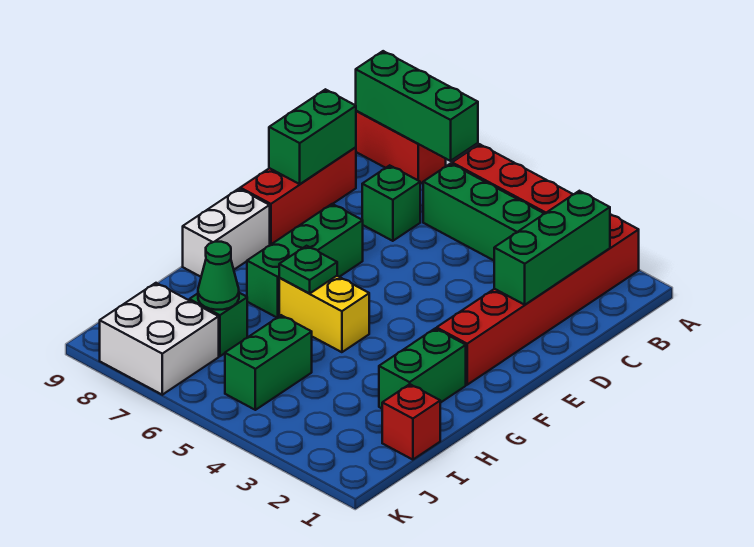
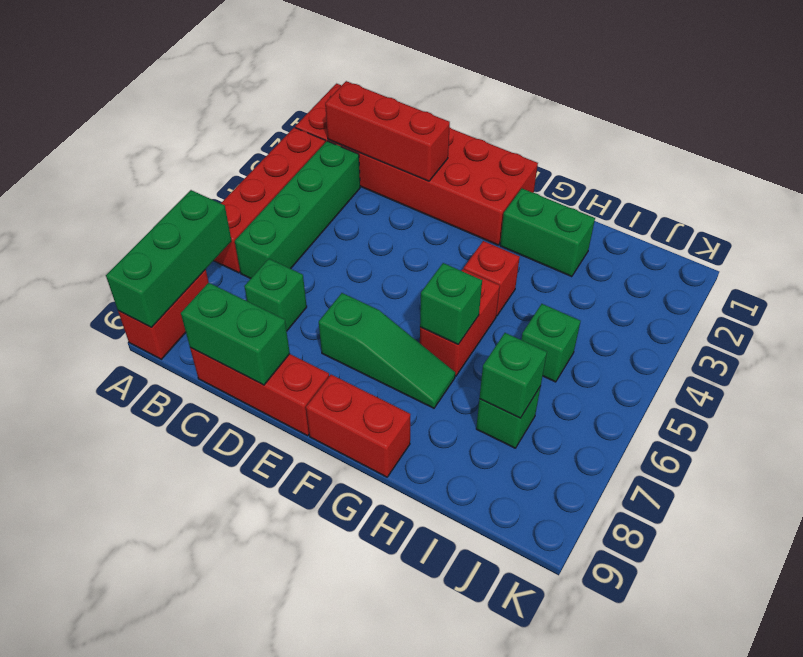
red 1x6 brick [437,214,639,385] -> red 2x6 brick [295,84,538,245]
green 1x3 brick [494,191,610,305] -> red 1x3 brick [325,81,450,181]
green 1x3 brick [247,204,363,318] -> green 1x3 slope [319,293,455,408]
white 1x2 brick [183,189,270,277] -> red 1x2 brick [306,375,410,477]
yellow 1x2 brick [279,276,369,352] -> red 1x2 brick [419,269,500,376]
green 1x1 plate [279,246,337,294] -> green 1x1 brick [420,263,482,344]
red 1x1 brick [382,384,440,460] -> red 1x1 brick moved to [464,241,520,316]
green 1x2 brick [225,315,312,410] -> green 1x1 brick [522,304,580,382]
green 1x1 cone [198,242,239,310] -> green 1x1 brick [479,333,547,418]
white 2x2 brick [100,283,219,395] -> none

